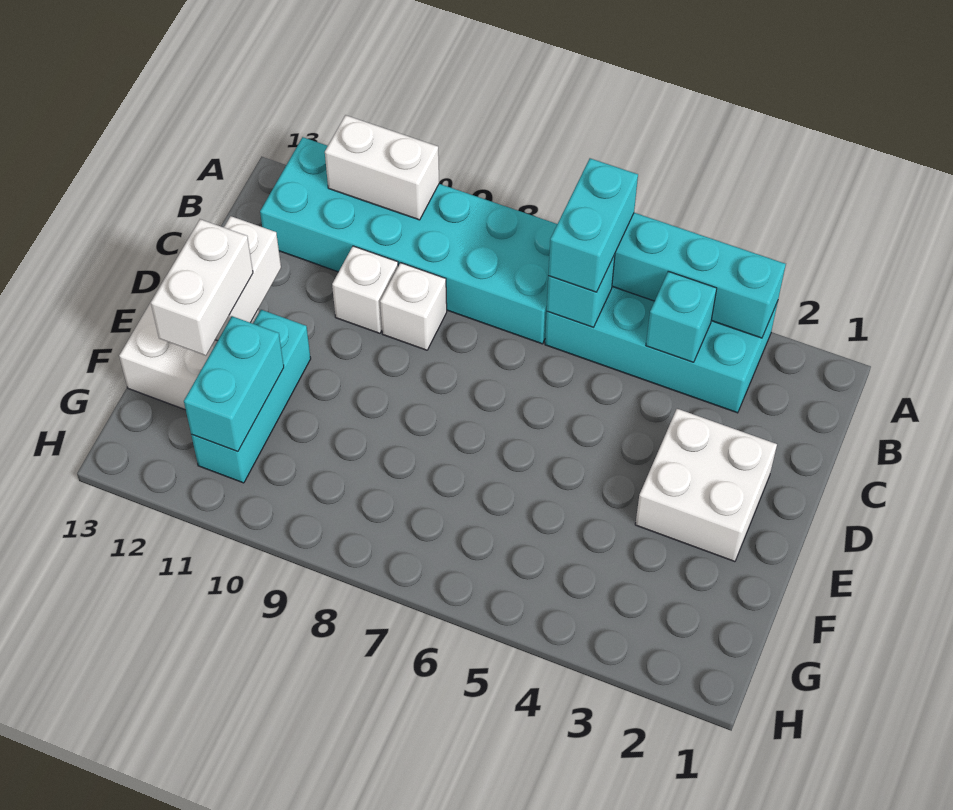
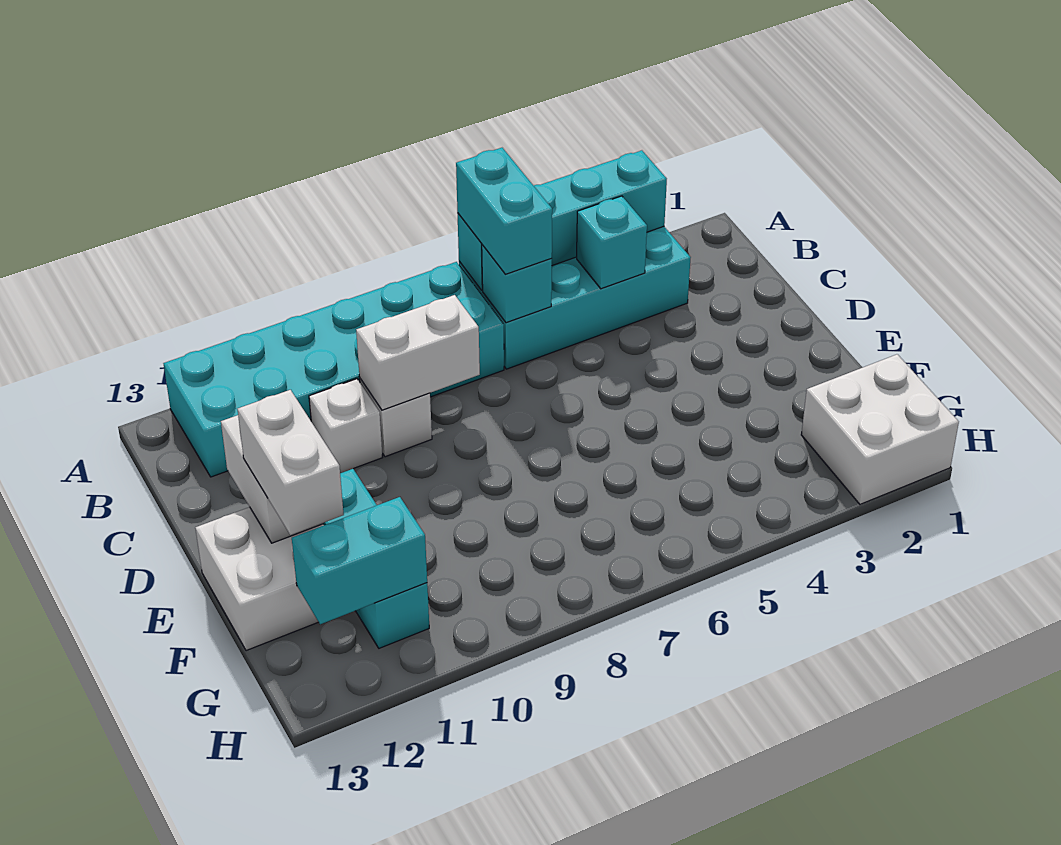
white 1x2 brick [325,115,439,220] -> white 1x2 brick moved to [356,295,480,410]
white 2x2 brick [635,409,777,562] -> white 2x2 brick moved to [801,354,959,504]
cyan 1x2 brick [184,316,284,452] -> cyan 1x2 brick turned to [292,497,427,624]

